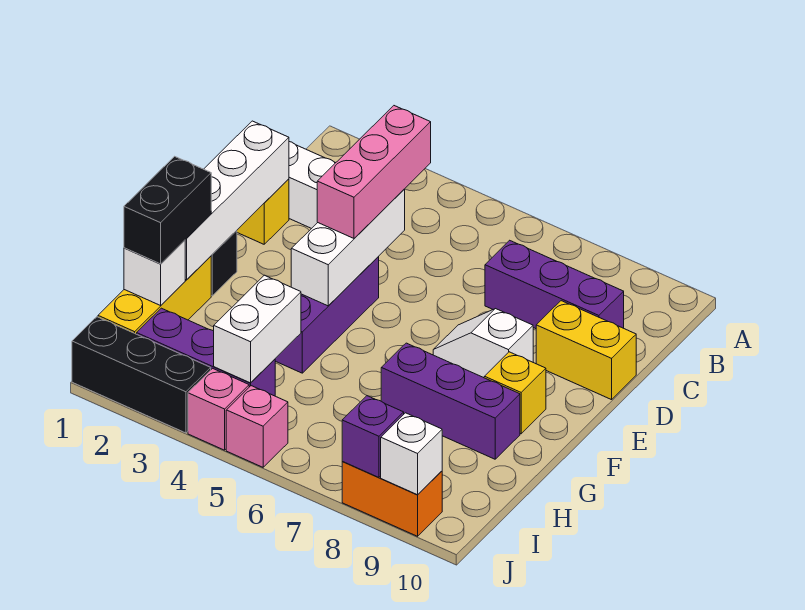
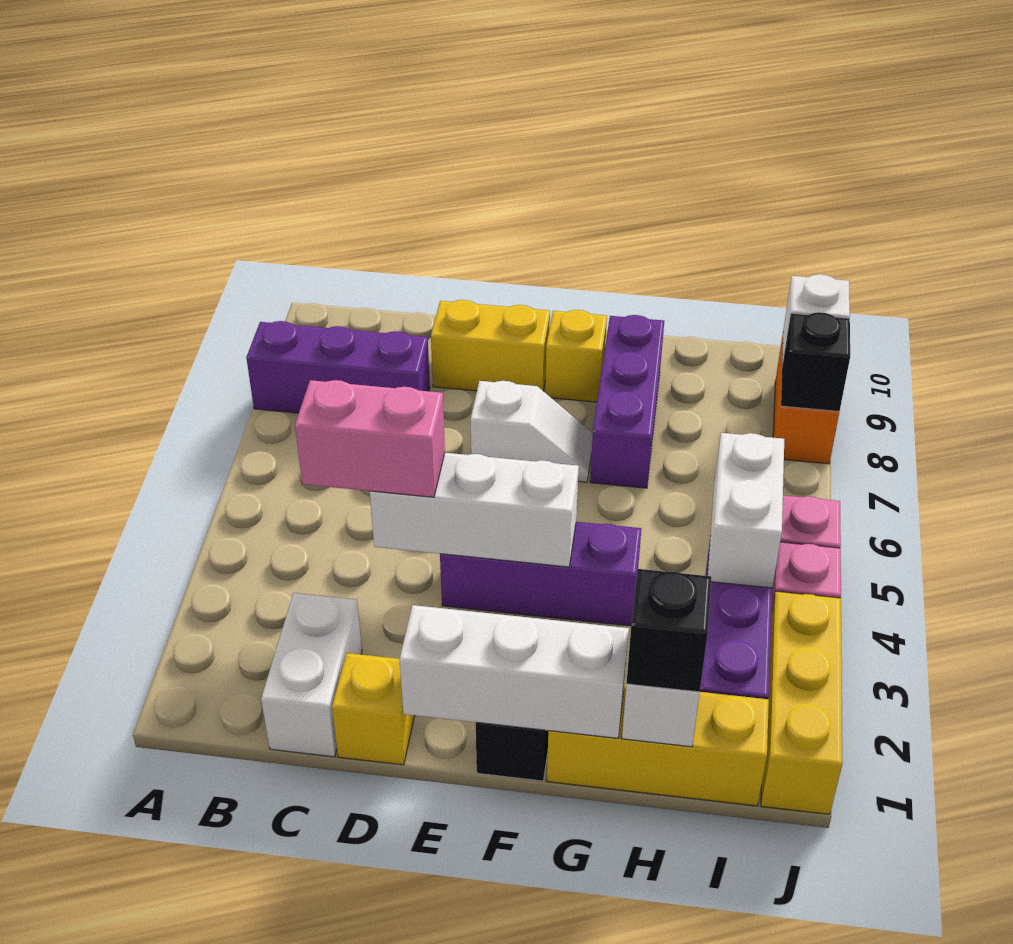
pink 1x3 brick [317,106,431,238] -> pink 1x2 brick [295,380,445,497]
purple 1x3 brick [485,240,624,329] -> purple 1x3 brick turned to [246,321,430,413]
white 1x4 brick [185,121,289,280] -> white 1x3 brick [399,605,629,738]
yellow 1x2 brick [536,301,636,400] -> yellow 1x2 brick turned to [431,300,550,391]
white 1x2 slope [433,309,533,378] -> white 1x2 slope turned to [471,381,593,482]
black 1x2 brick [124,156,211,264] -> black 1x1 brick [626,569,711,692]
white 1x2 brick [214,275,301,383] -> white 1x2 brick turned to [708,433,784,588]
black 1x3 brick [72,317,211,433] -> yellow 1x3 brick [761,591,842,814]
purple 1x1 brick [342,396,404,477] -> black 1x1 brick [781,312,850,412]

